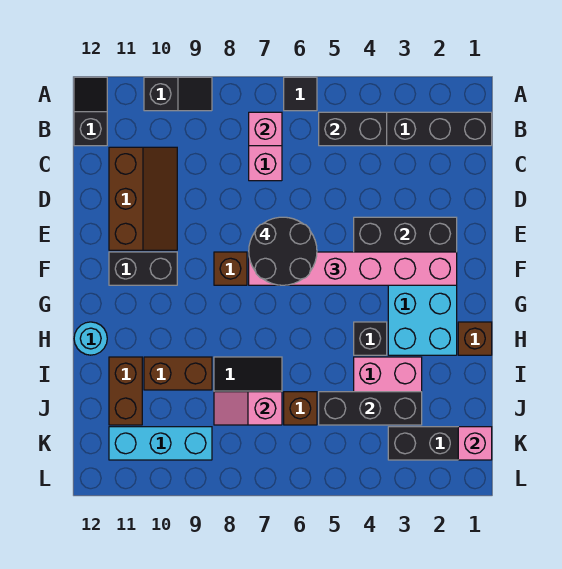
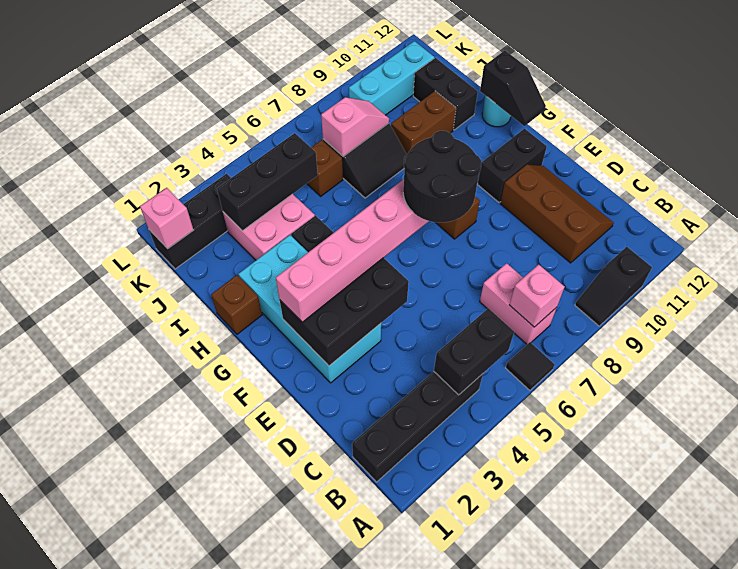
black 1x2 slope [74,77,107,146] -> black 1x2 slope moved to [480,51,546,126]
brown 2x3 slope [109,147,177,250] -> brown 2x3 slope turned to [500,164,614,263]
brown 1x2 brick [109,357,142,425] -> black 1x2 brick [413,58,478,130]

